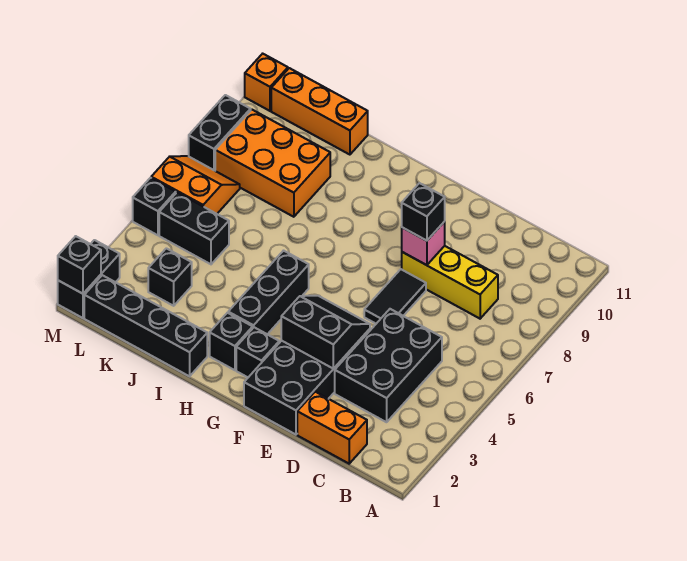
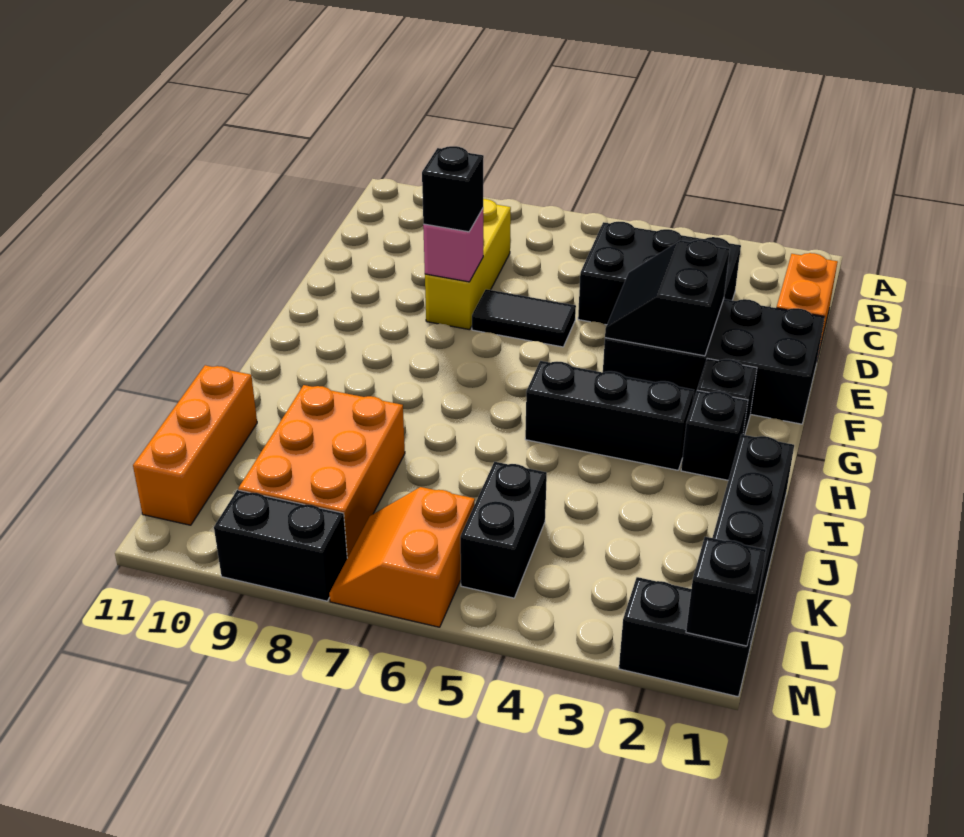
black 1x1 brick [148,248,192,306] -> none
black 1x1 brick [133,178,176,235] -> none
orange 1x1 brick [245,54,288,111] -> none

